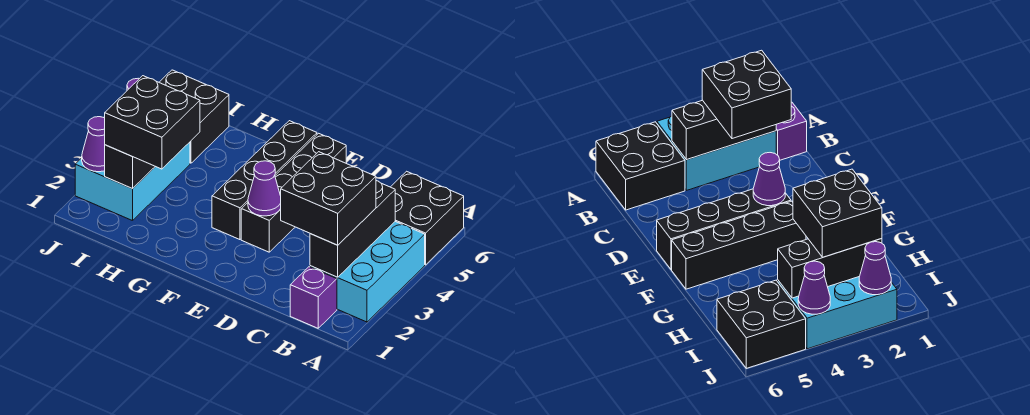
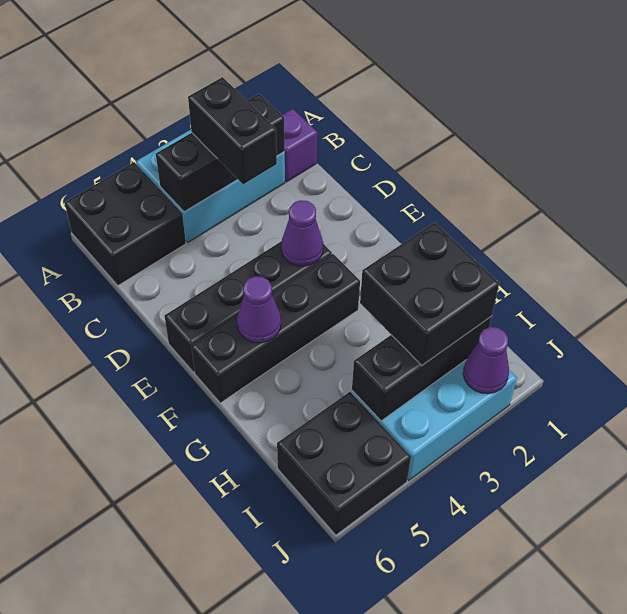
black 2x2 brick [281,152,376,245] -> black 1x2 brick [188,77,277,184]
purple 1x1 cone [798,261,830,314] -> purple 1x1 cone moved to [237,276,281,343]

